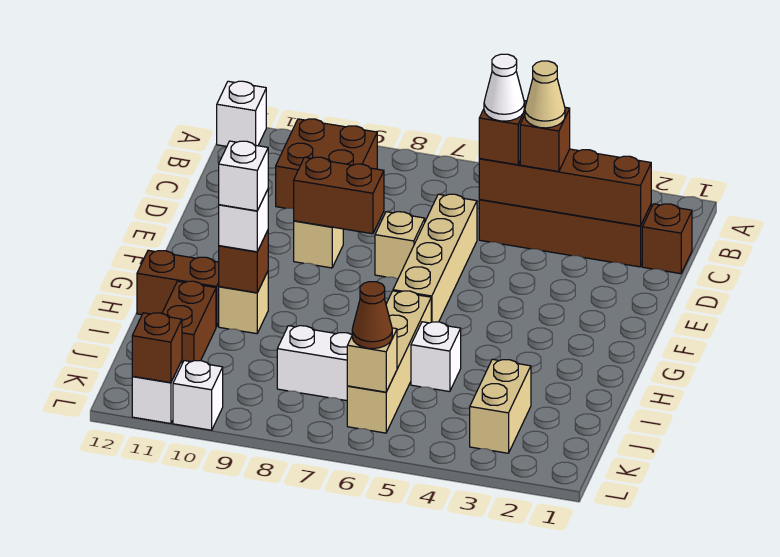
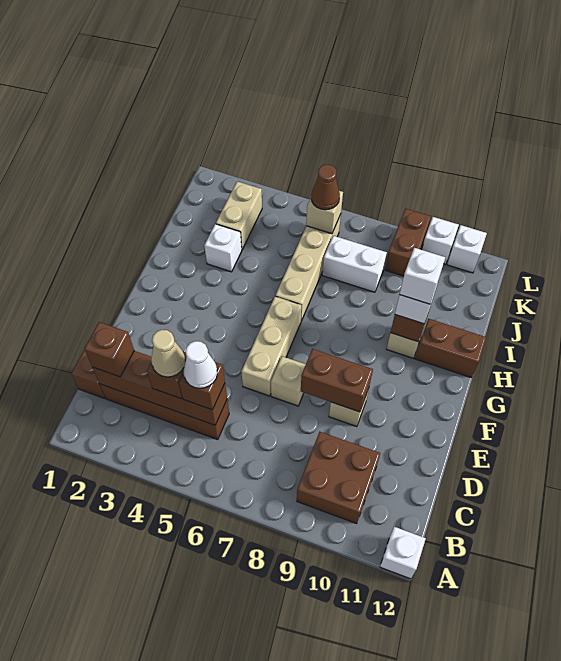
tan 1x4 brick [393,194,477,322] -> tan 1x3 brick [241,296,302,396]
white 1x1 brick [411,322,461,392] -> white 1x1 brick moved to [204,224,242,272]
brown 1x2 brick [162,281,216,363] -> brown 1x2 brick moved to [385,209,431,276]
brown 1x1 brick [132,313,182,383] -> brown 1x1 brick moved to [84,322,134,377]

